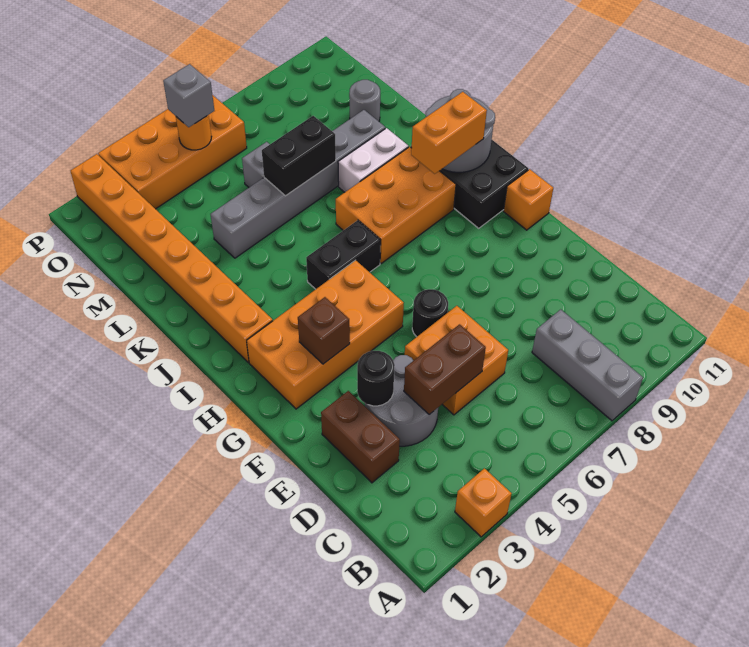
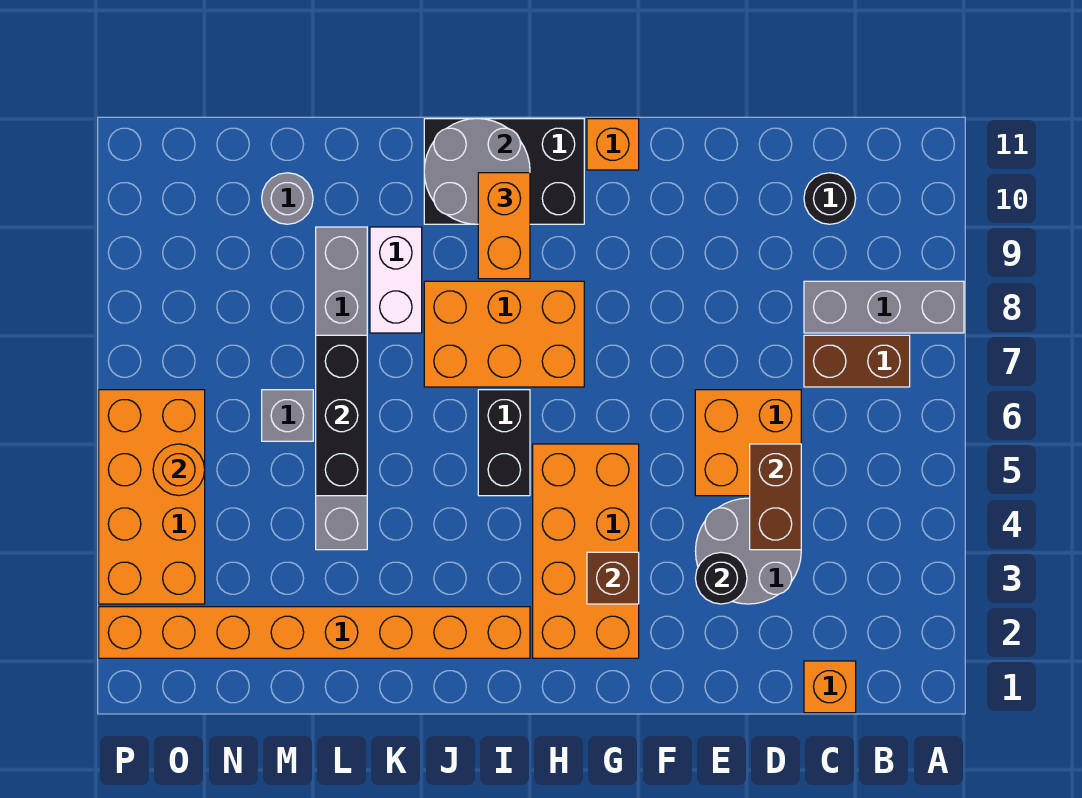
orange 1x1 brick [455,468,512,537] -> orange 1x1 brick moved to [804,661,856,713]
brown 1x2 brick [321,391,400,483] -> brown 1x2 brick moved to [804,335,910,387]
black 1x1 round brick [412,289,448,337] -> black 1x1 round brick moved to [804,173,856,224]
orange 2x3 brick [336,147,456,263] -> orange 2x3 brick turned to [424,281,584,387]
black 1x2 brick [262,116,336,196] -> black 1x3 brick [316,335,367,496]
grey 1x1 brick [163,64,214,127] -> none

